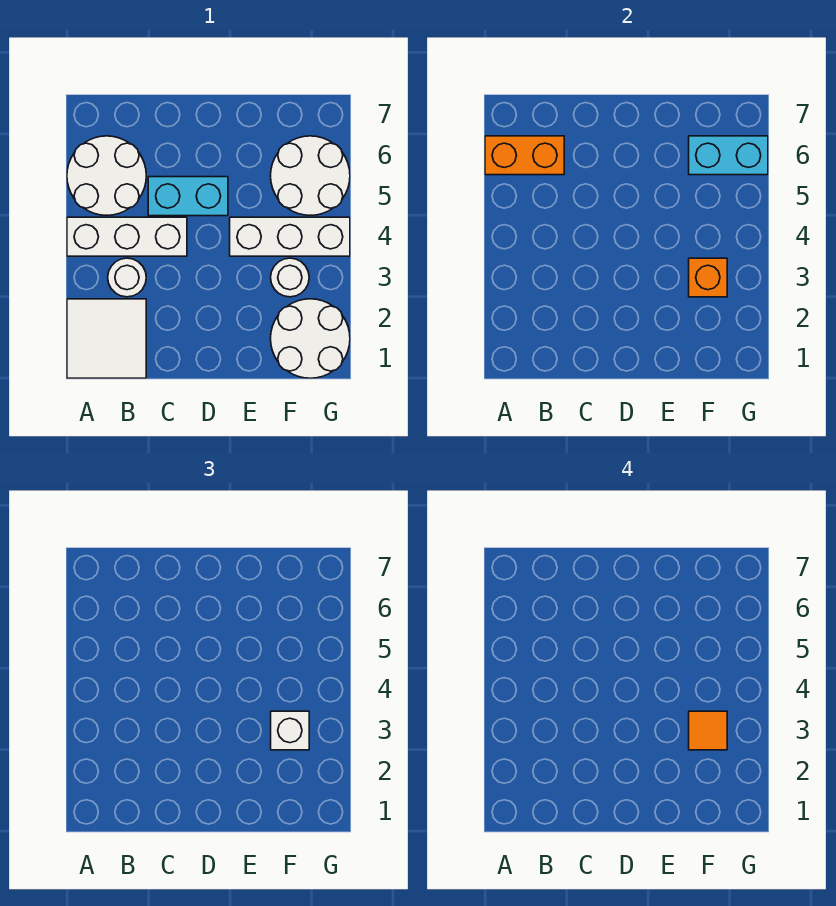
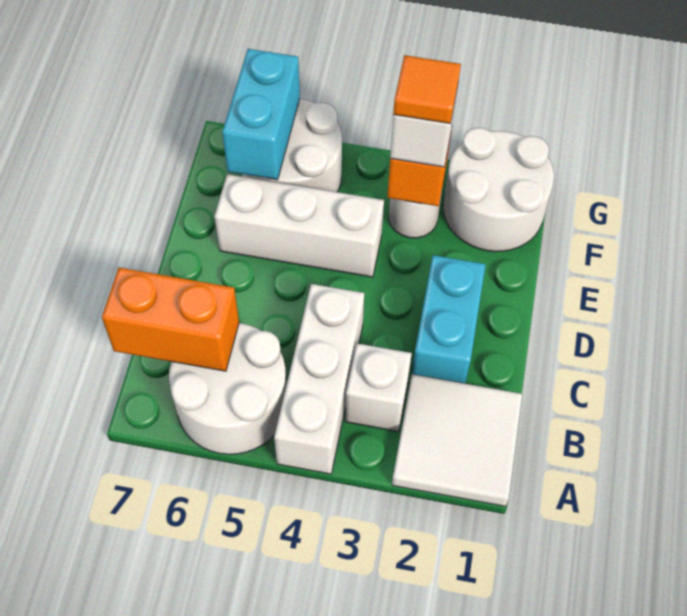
orange 1x2 brick [485,136,564,175] -> orange 1x2 brick turned to [102,268,239,371]
white 1x1 round brick [108,258,146,297] -> white 1x1 brick [345,343,412,432]
cyan 1x2 brick [148,177,228,216] -> cyan 1x2 brick moved to [412,255,486,384]
white 1x3 brick [230,217,350,256] -> white 1x3 brick turned to [214,174,384,277]

